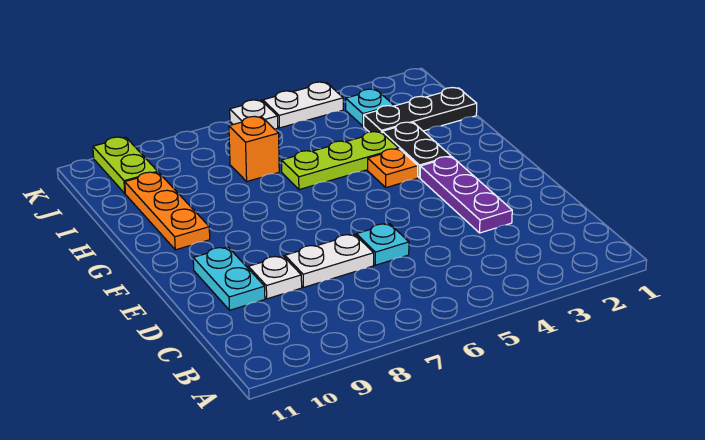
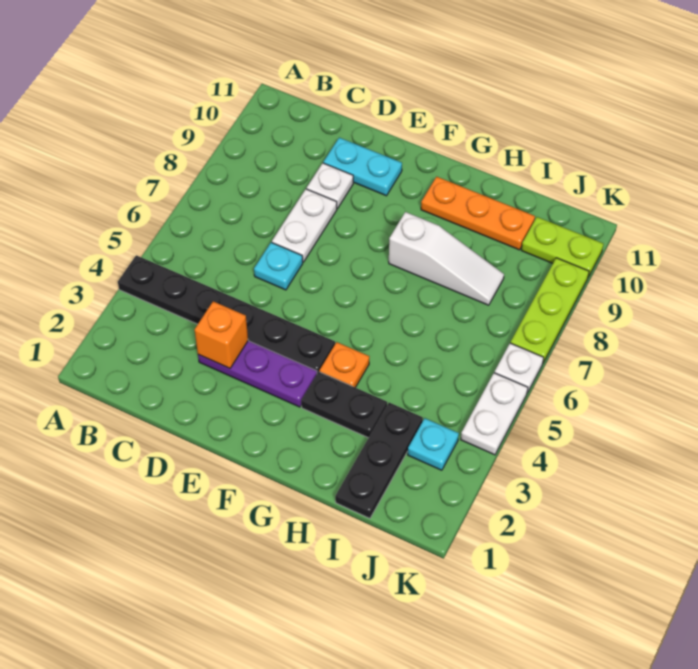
none -> black 1x6 plate [118,255,335,373]
none -> white 1x3 slope [389,212,504,305]
lime 1x3 plate [282,132,399,190] -> lime 1x3 plate moved to [511,258,589,363]
orange 1x1 brick [229,116,279,181] -> orange 1x1 brick moved to [195,301,248,368]

